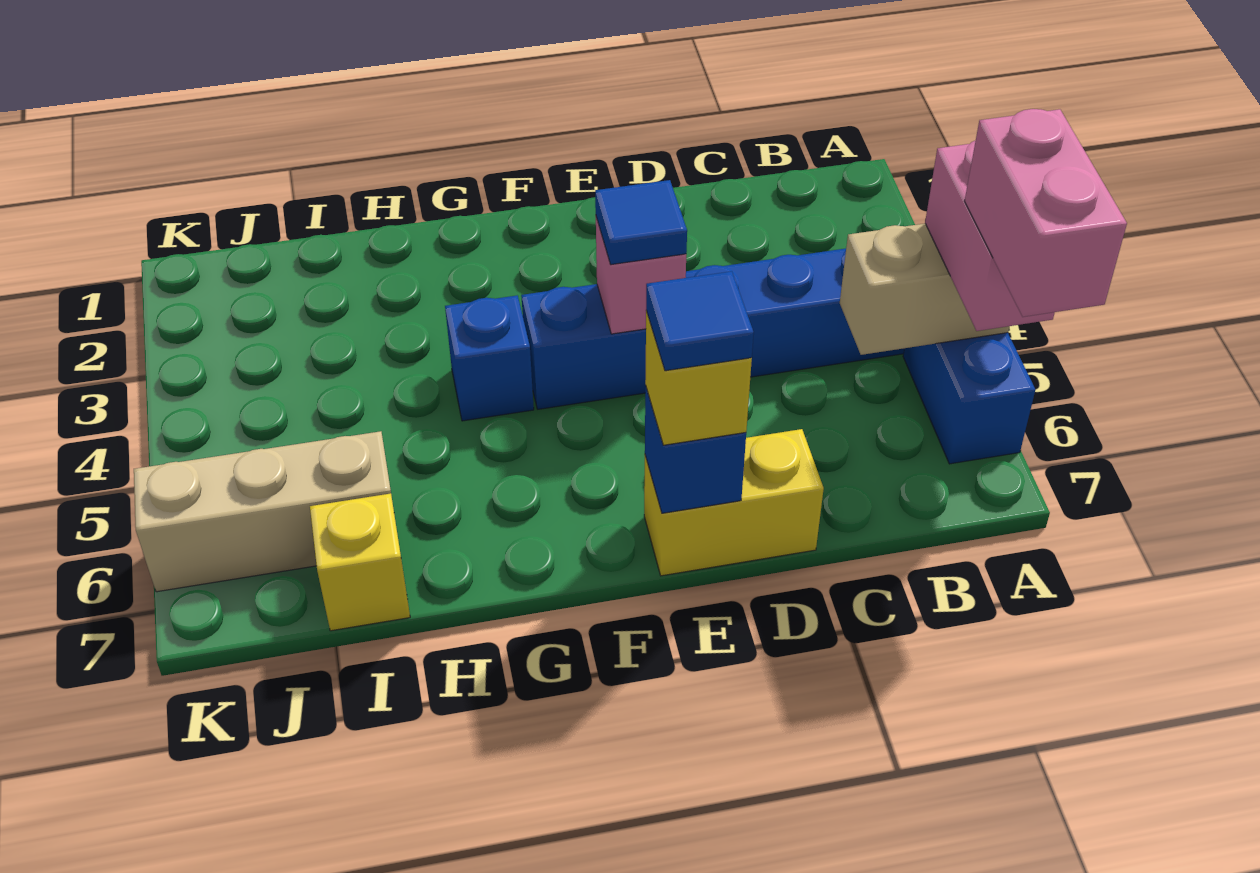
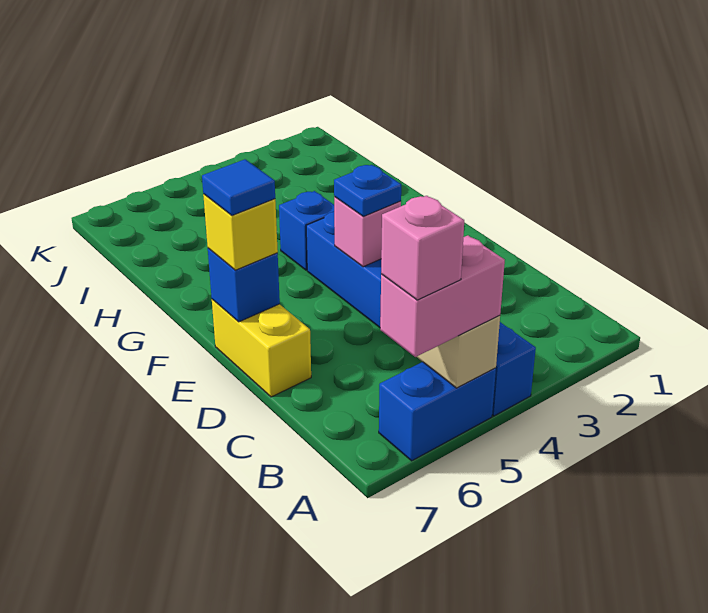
pink 1x2 brick [965,109,1127,317] -> pink 1x1 brick [381,196,464,300]
blue 1x1 tile [595,180,687,265] -> blue 1x1 plate [334,165,401,216]
tan 1x3 brick [134,431,391,592] -> none
yellow 1x1 brick [310,493,410,631] -> none

